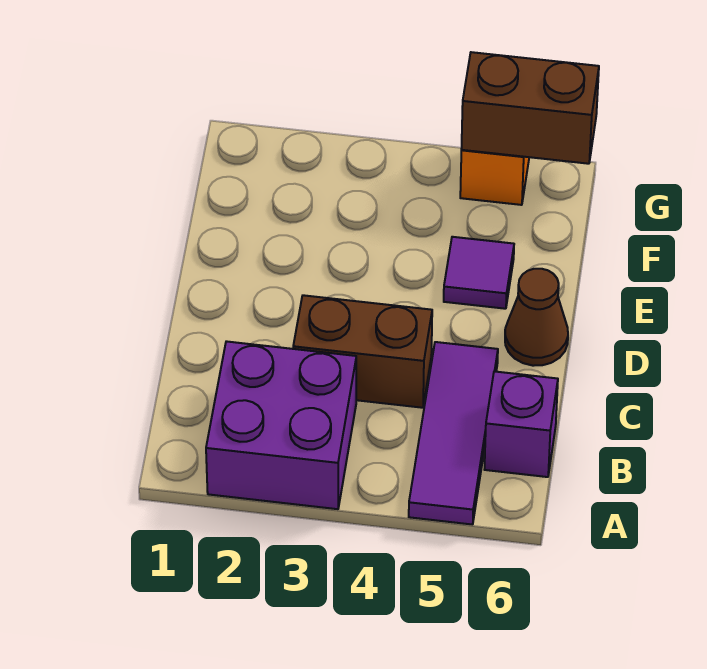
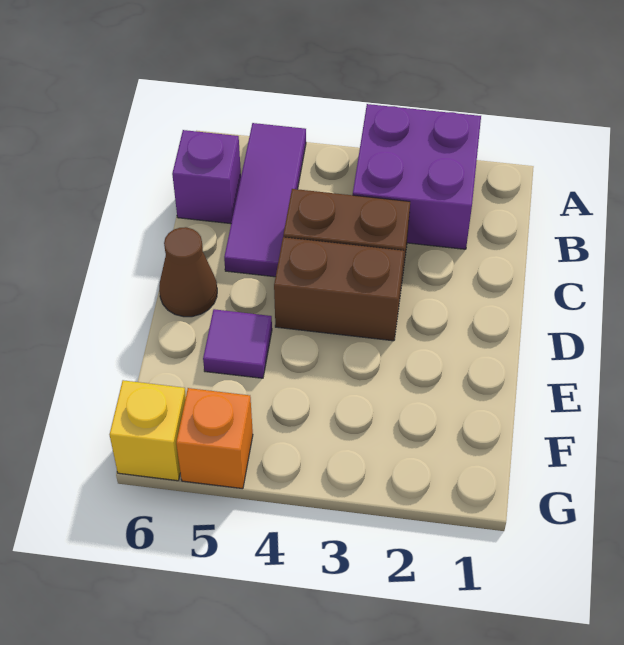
brown 1x2 brick [461,52,599,164] -> brown 1x2 brick moved to [274,237,404,341]
none -> yellow 1x1 brick [110,380,186,481]

